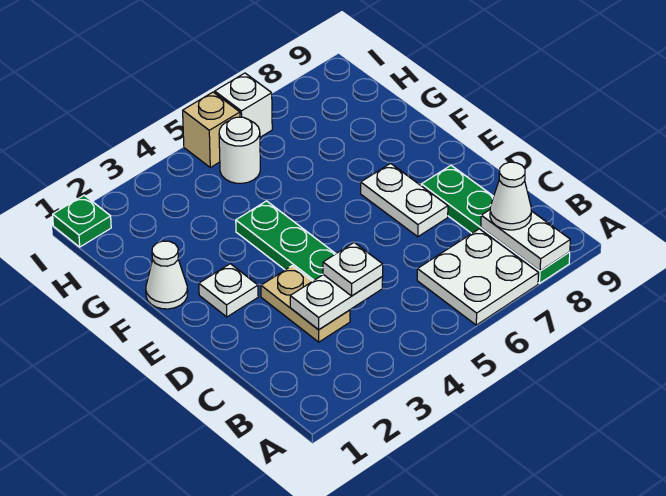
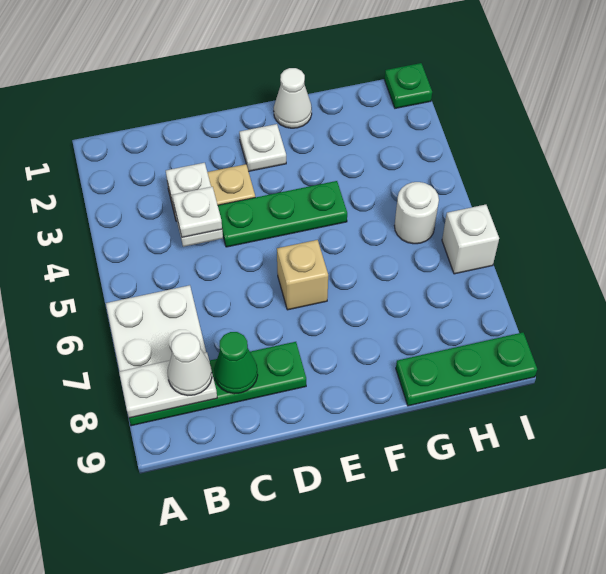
none -> green 1x1 cone [214,332,258,394]
white 1x2 plate [361,163,448,237] -> none
none -> green 1x3 plate [396,333,537,406]
tan 1x1 brick [183,92,240,167] -> tan 1x1 brick moved to [277,240,328,310]

